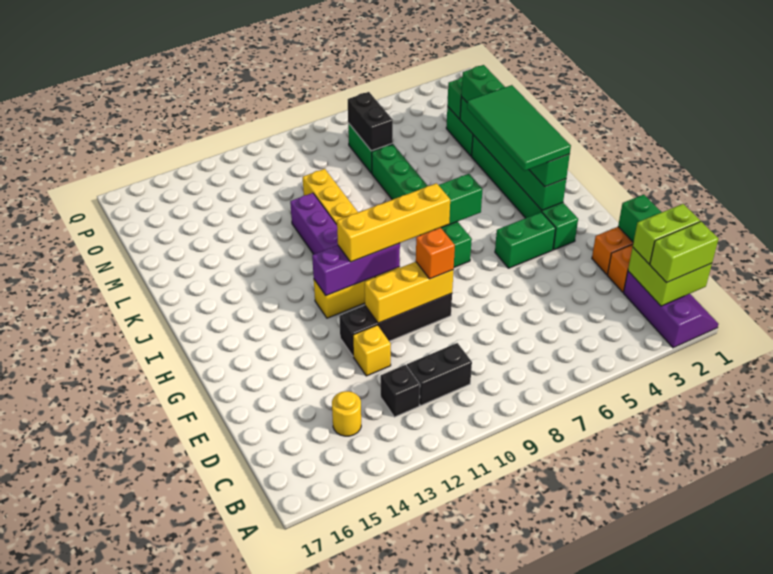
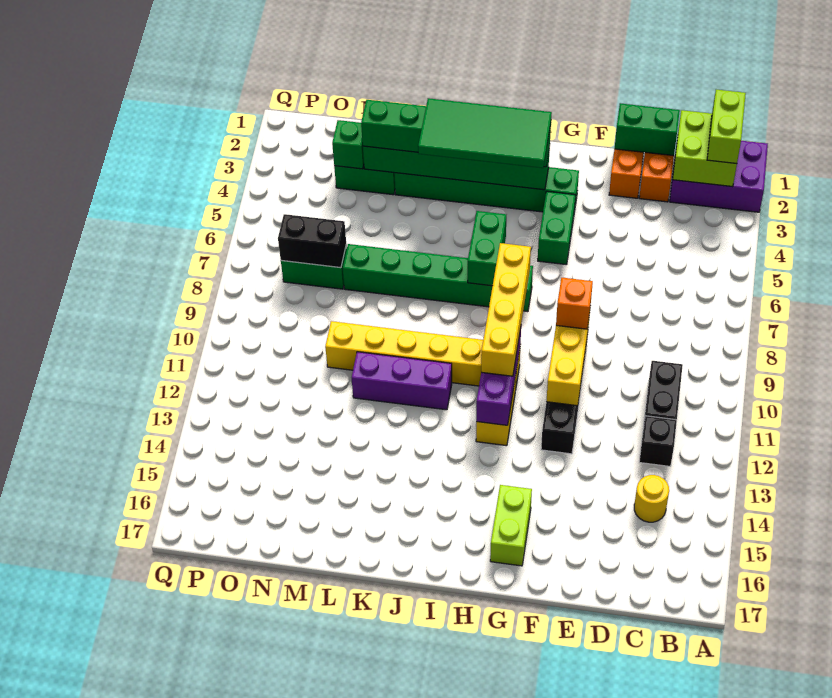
purple 2x3 slope [624,271,718,348] -> purple 2x3 brick [670,141,768,212]
lime 1x2 brick [633,204,700,264] -> lime 1x2 brick moved to [490,485,532,566]
yellow 1x1 brick [353,325,391,376] -> none

